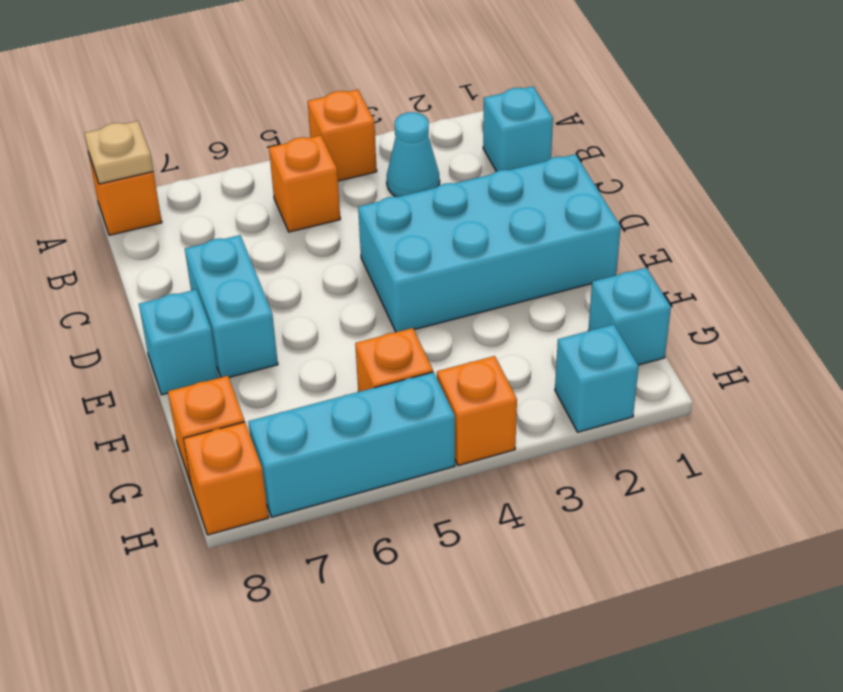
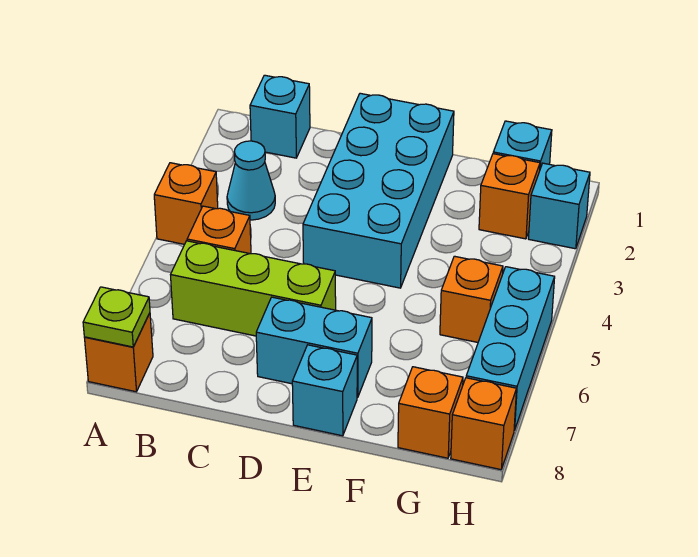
tan 1x1 plate [84,121,153,184] -> lime 1x1 plate [83,287,150,347]
none -> lime 1x3 brick [171,241,336,336]
orange 1x1 brick [437,356,517,465] -> orange 1x1 brick moved to [479,154,540,239]

